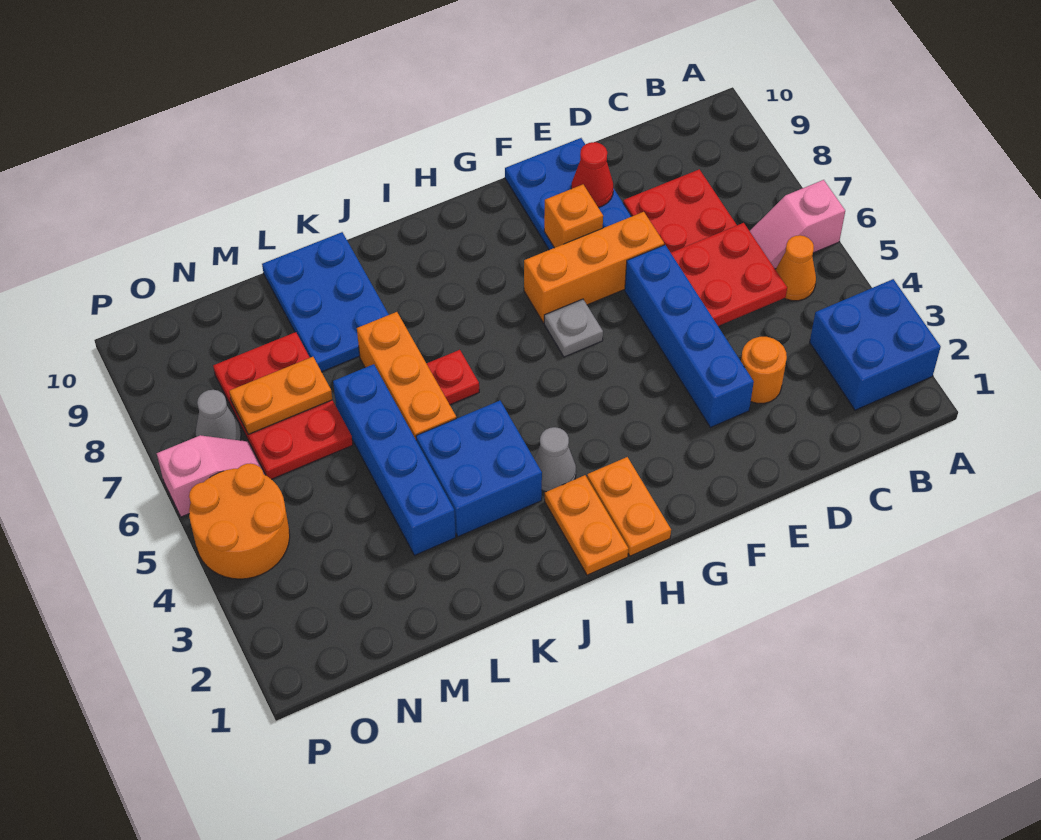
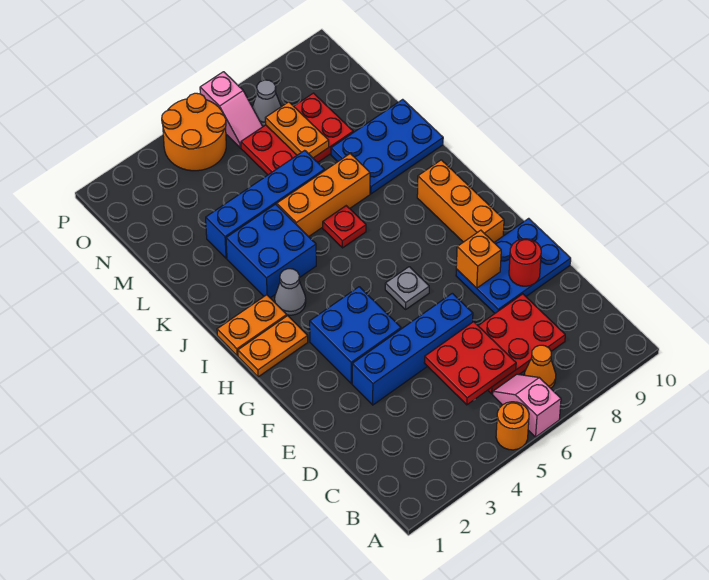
blue 2x2 brick [810,279,941,410] -> blue 2x2 brick moved to [310,287,401,384]
orange 1x1 cone [775,235,816,301] -> orange 1x1 cone moved to [525,345,556,388]
orange 1x1 round brick [741,337,787,403] -> orange 1x1 round brick moved to [496,402,529,450]
orange 1x3 brick [524,212,664,323] -> orange 1x3 brick moved to [417,160,504,242]
red 1x1 cone [571,142,613,207] -> red 1x1 round brick [509,239,541,286]

